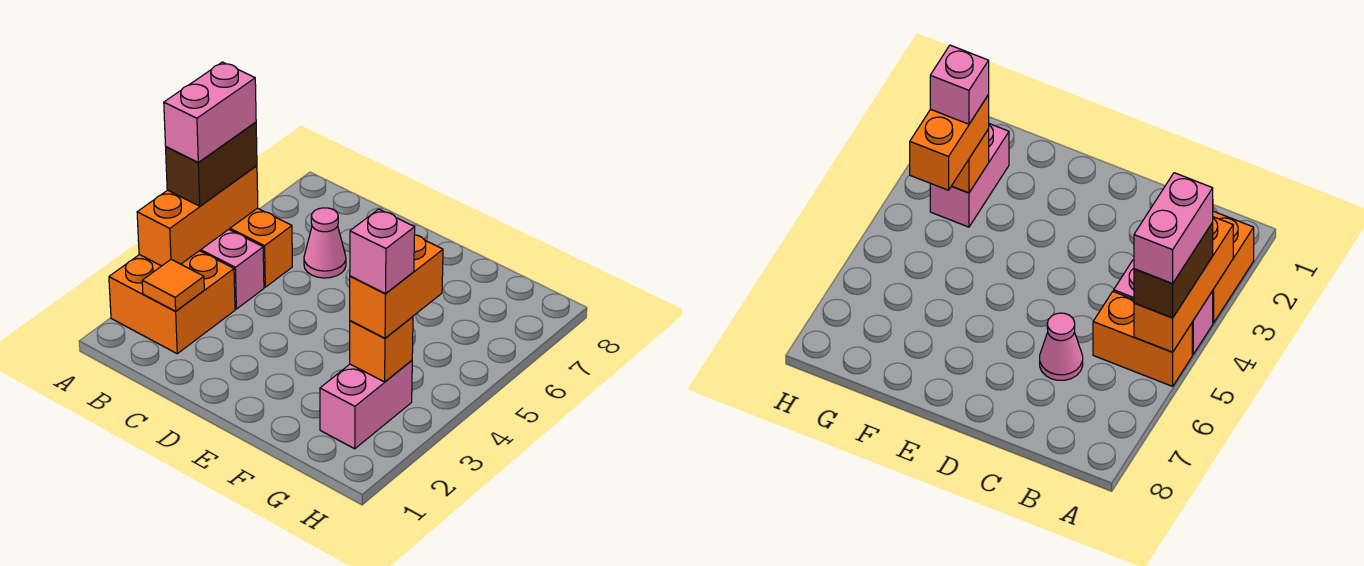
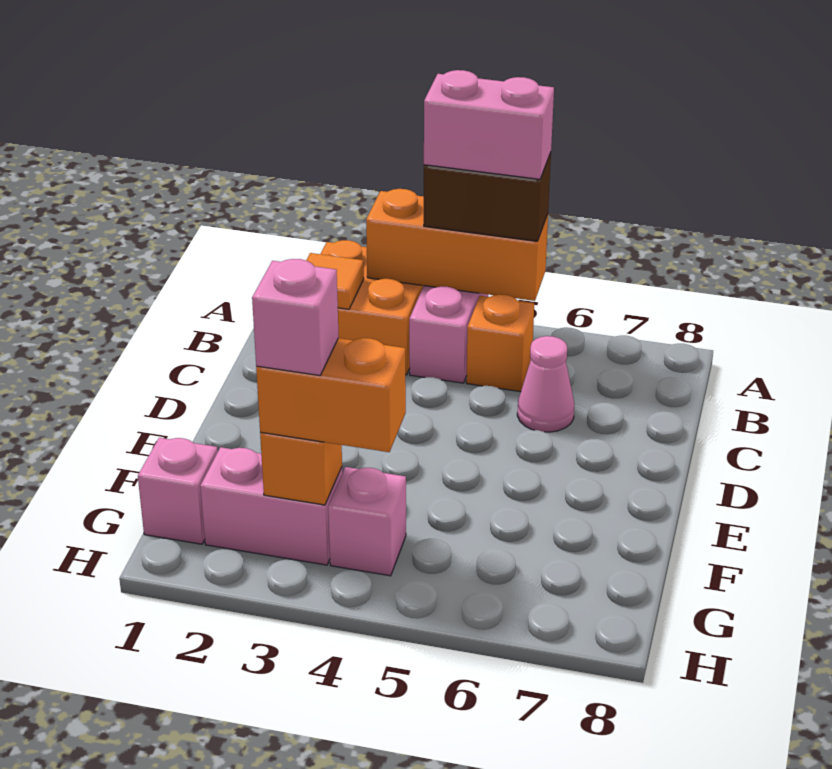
orange 1x2 brick [229,208,292,287] -> orange 1x1 brick [466,294,534,392]
none -> pink 1x1 brick [138,438,218,544]
none -> pink 1x1 brick [328,467,406,576]

